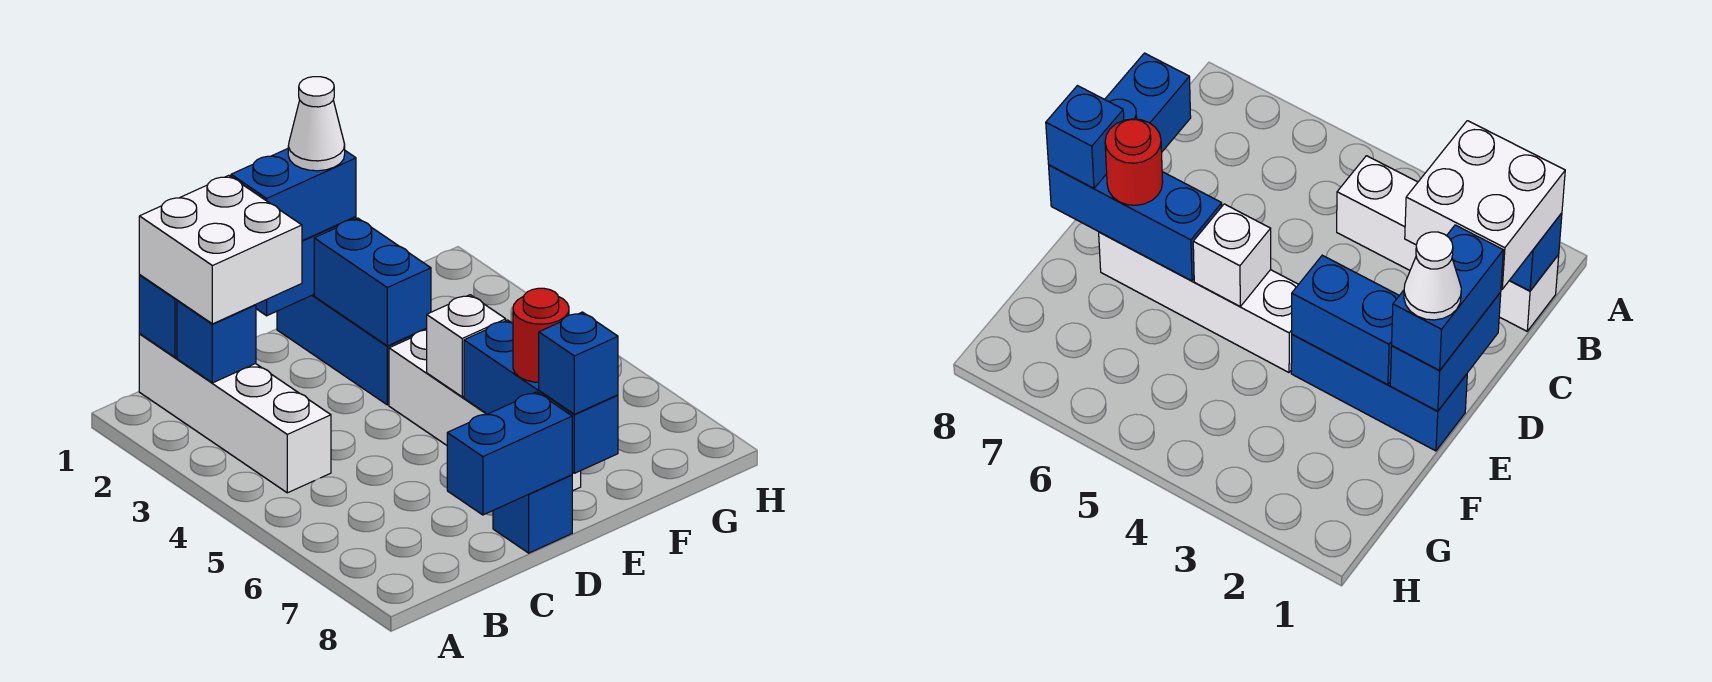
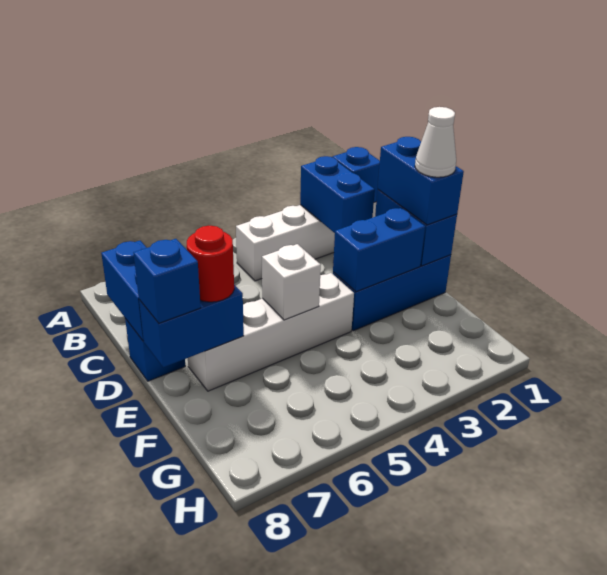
white 2x2 brick [139,175,302,324] -> none
blue 1x1 brick [177,300,256,383] -> blue 1x2 brick [300,156,375,233]
blue 1x3 brick [464,320,618,473] -> blue 1x2 brick [139,285,244,367]

